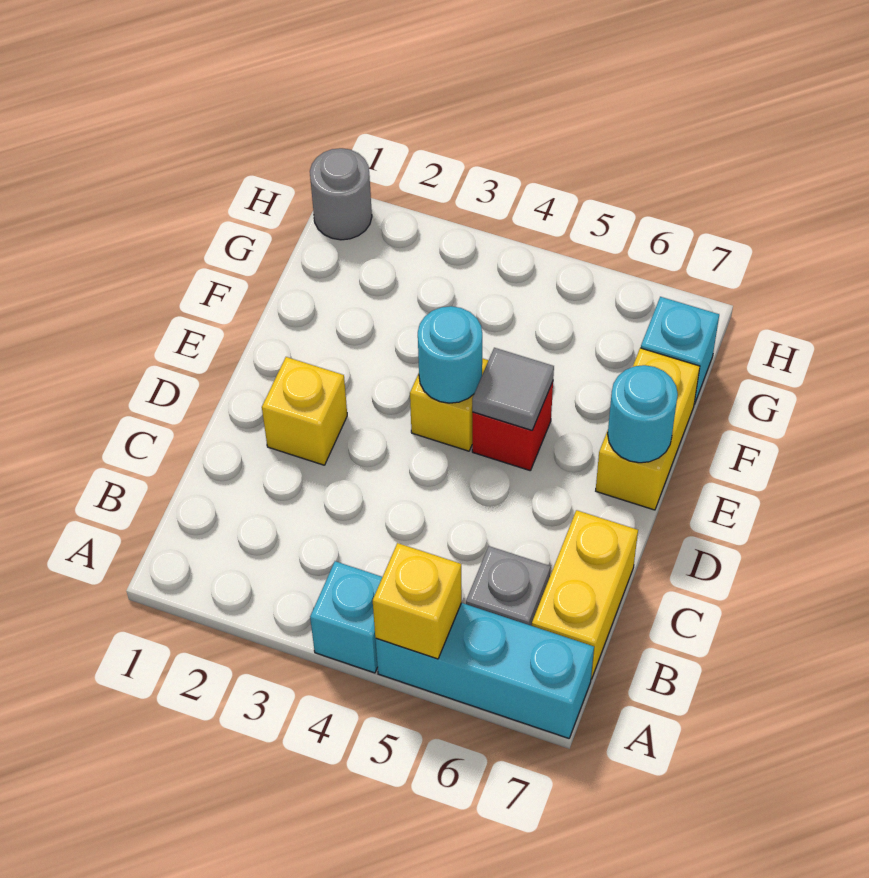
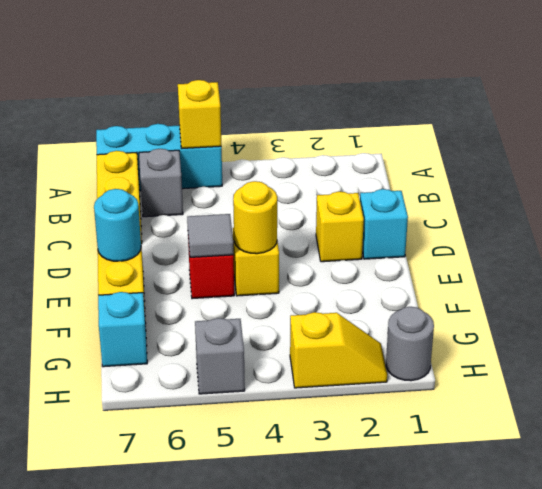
cyan 1x1 brick [310,561,382,673] -> cyan 1x1 brick moved to [360,189,408,259]
cyan 1x1 round brick [418,306,482,403] -> yellow 1x1 round brick [233,181,277,254]
none -> yellow 1x2 slope [290,312,387,388]
none -> grey 1x1 brick [195,318,245,394]

